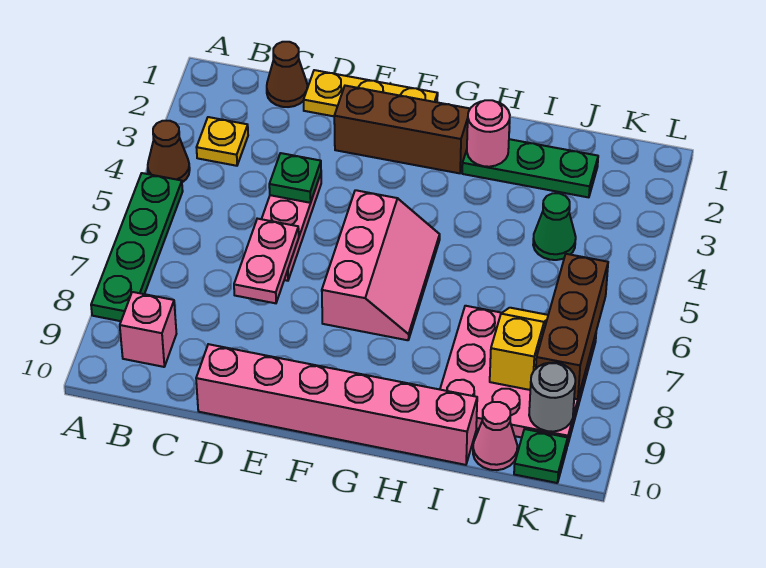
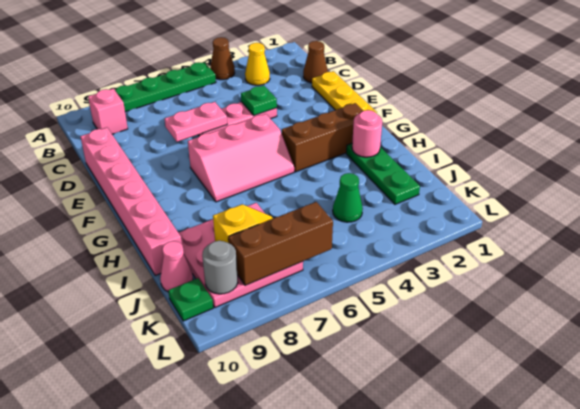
yellow 1x1 plate [197,117,248,166] -> yellow 1x1 cone [245,43,270,85]
brown 1x3 brick [334,86,470,173] -> brown 1x3 brick turned to [282,103,363,172]

